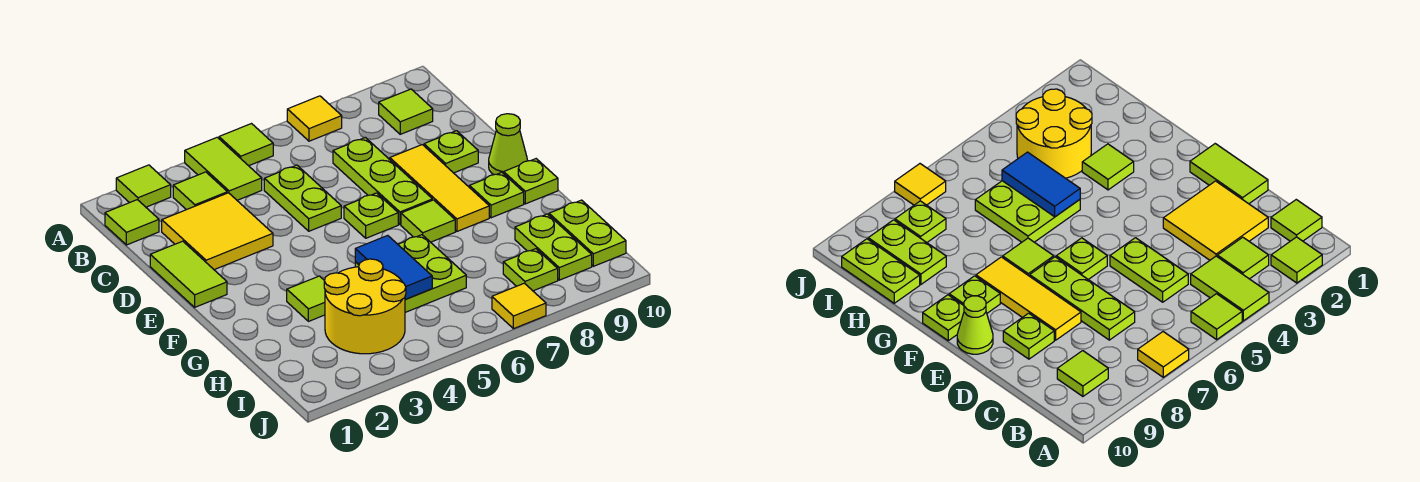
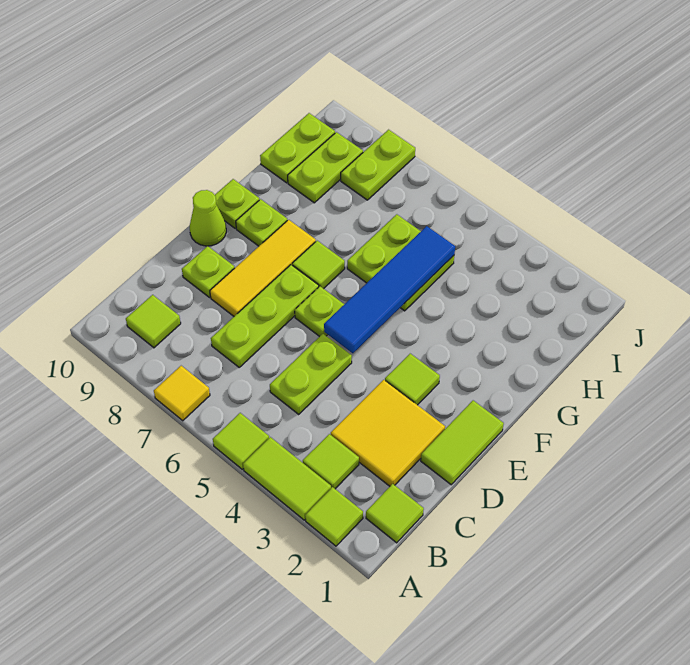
lime 1x2 tile [185,137,262,200] -> lime 1x2 tile turned to [243,437,331,520]
lime 1x1 tile [287,276,325,321] -> lime 1x1 tile moved to [385,354,440,405]
blue 1x2 tile [355,235,432,300] -> blue 1x4 tile [324,226,455,353]
yellow 2x2 round brick [324,259,406,354] -> none
lime 1x1 plate [503,249,558,291] -> lime 1x2 plate [341,130,415,200]
yellow 1x1 tile [492,283,546,329] -> none

